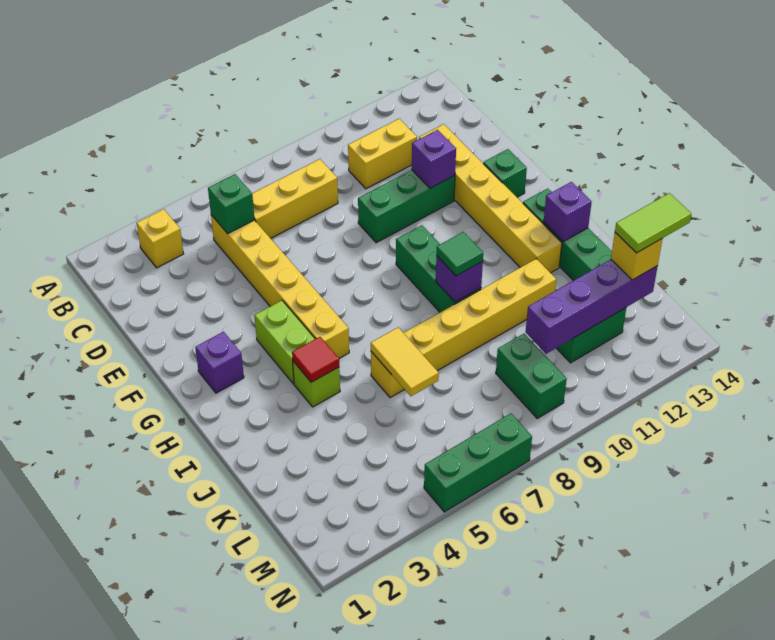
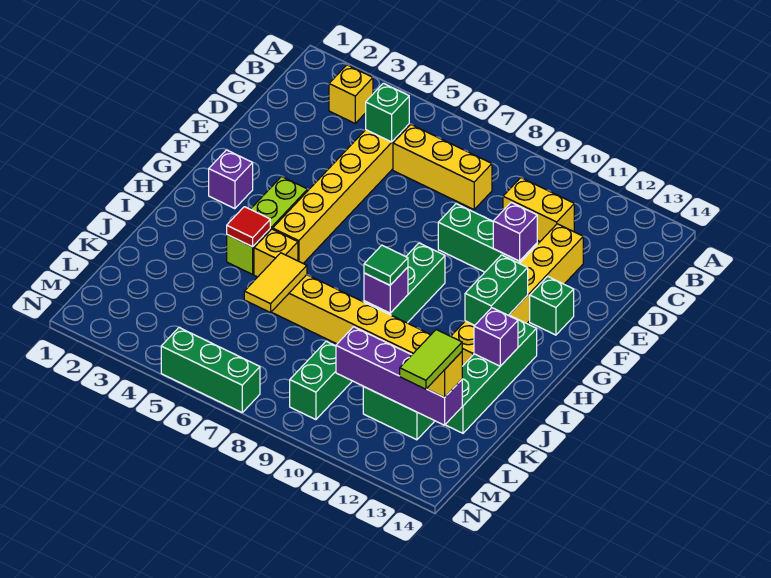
none -> green 1x2 brick [465,255,528,325]
none -> yellow 1x1 brick [254,229,298,277]
lime 1x2 tile [615,193,691,253] -> lime 1x2 tile turned to [400,330,462,389]

